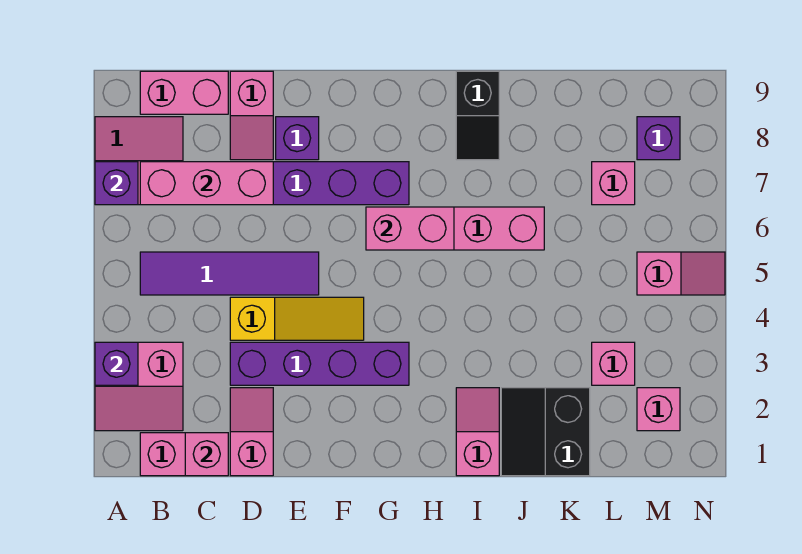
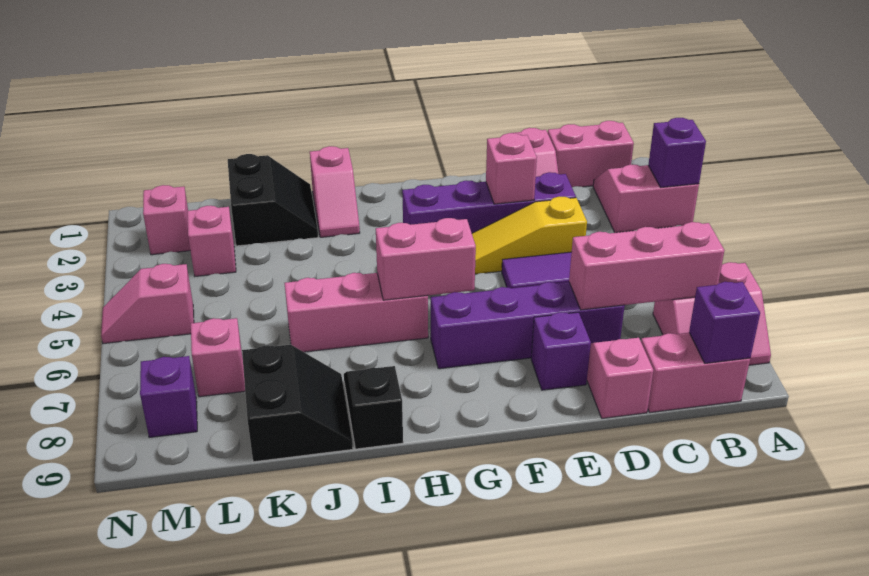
purple 1x1 brick [95,162,138,205] -> purple 1x1 brick moved to [689,282,760,363]
pink 1x1 brick [185,433,228,476] -> pink 1x1 brick moved to [486,133,537,204]
none -> black 2x2 slope [242,345,353,462]

